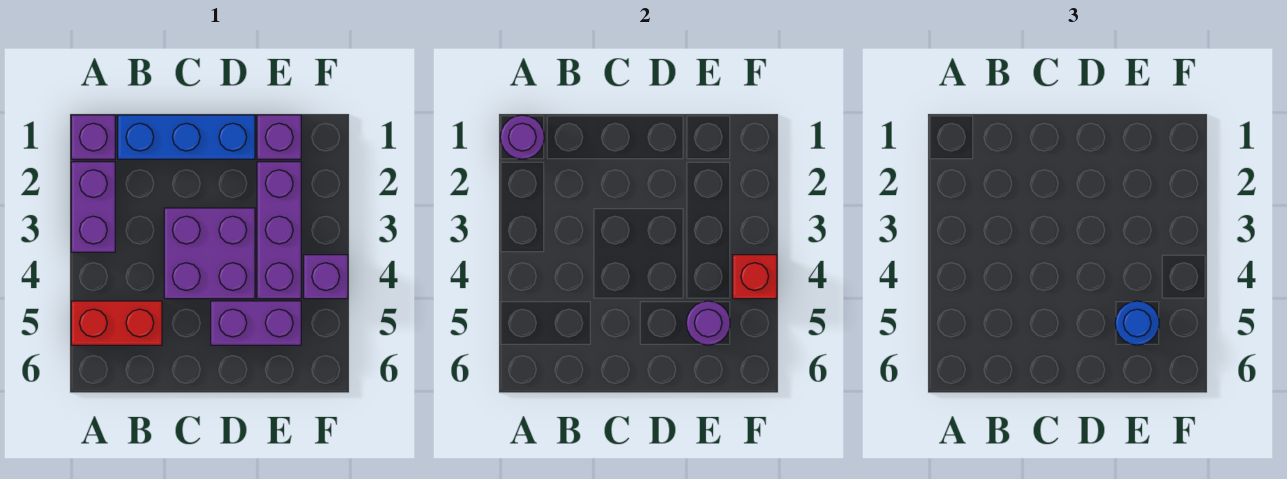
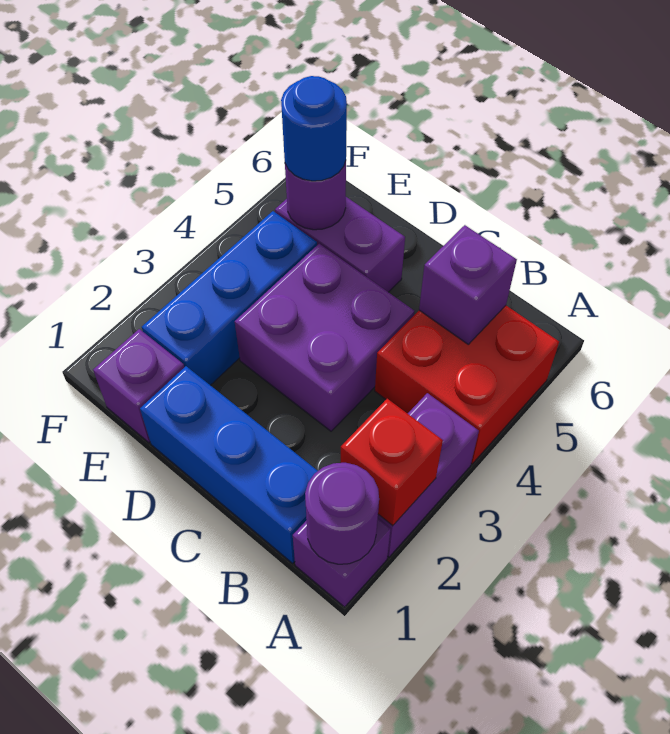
red 1x2 brick [71,301,162,345] -> red 2x2 brick [375,306,559,464]
purple 1x3 brick [257,162,301,299] -> blue 1x3 brick [142,211,317,385]
purple 1x1 brick [304,255,348,299] -> purple 1x1 brick moved to [419,225,517,344]
red 1x1 brick [733,255,777,299] -> red 1x1 brick moved to [341,399,443,526]

